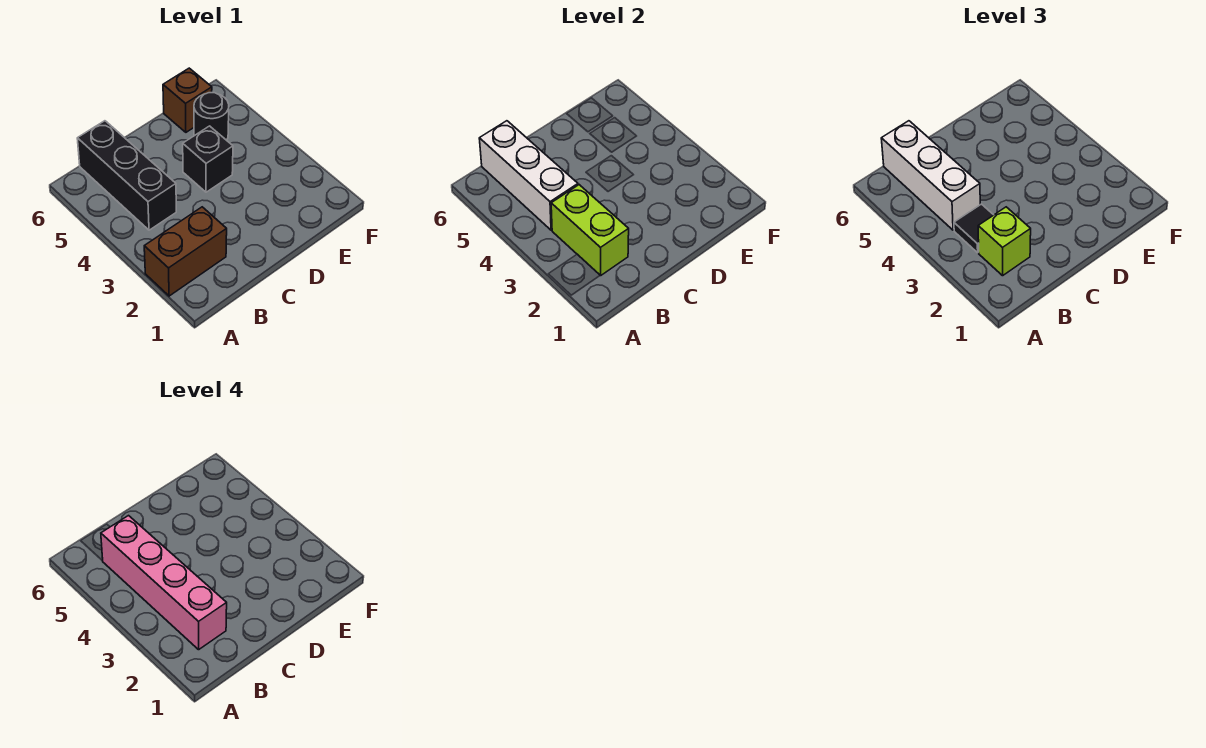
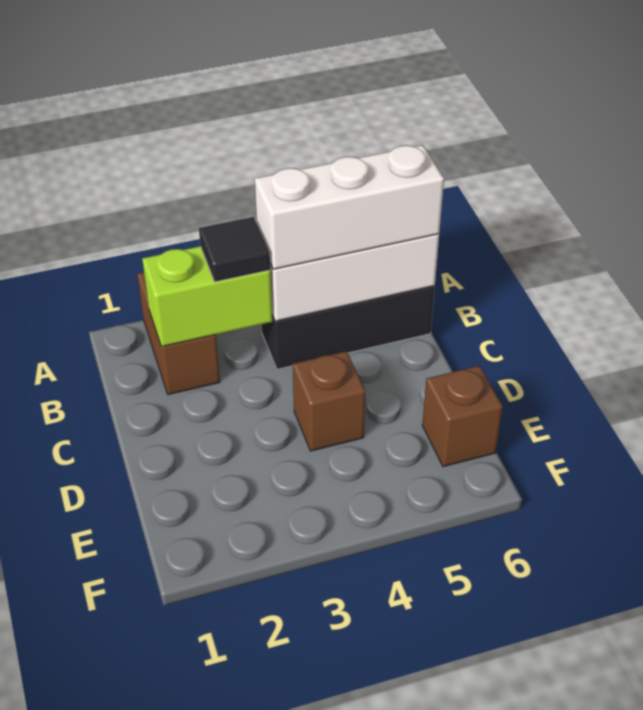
lime 1x1 brick [978,207,1031,276] -> none
pink 1x4 brick [101,516,227,650] -> none
black 1x1 brick [183,126,233,192] -> brown 1x1 brick [293,351,365,451]
black 1x1 round brick [194,93,229,140] -> none

